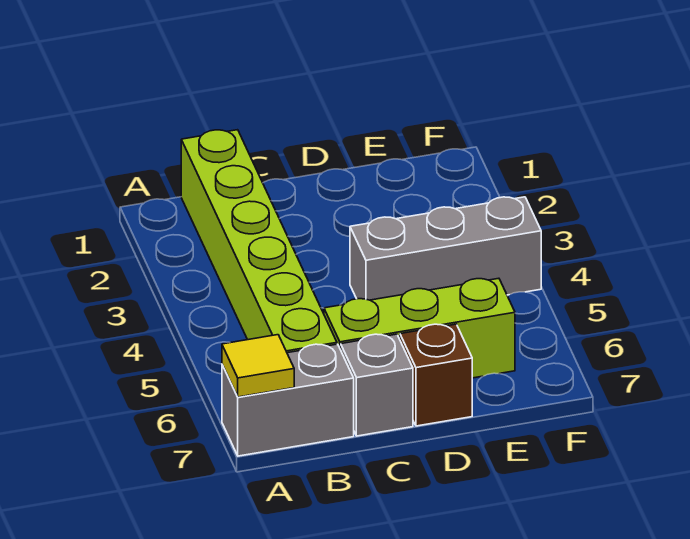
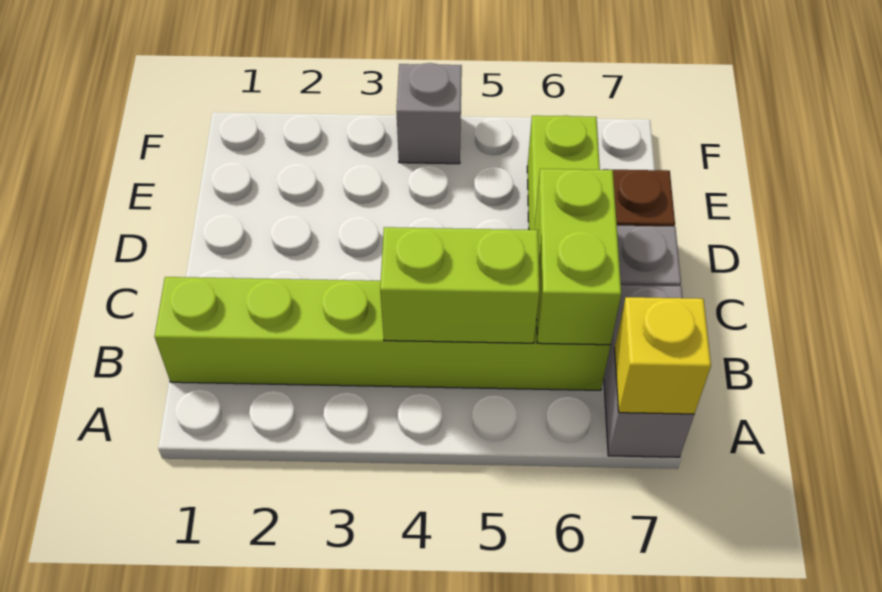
yellow 1x1 tile [222,335,294,397] -> yellow 1x1 brick [615,297,711,414]
none -> lime 1x2 brick [380,227,540,343]
none -> lime 1x2 brick [535,169,621,345]
grey 1x3 brick [350,197,541,300] -> grey 1x1 brick [397,63,462,164]

